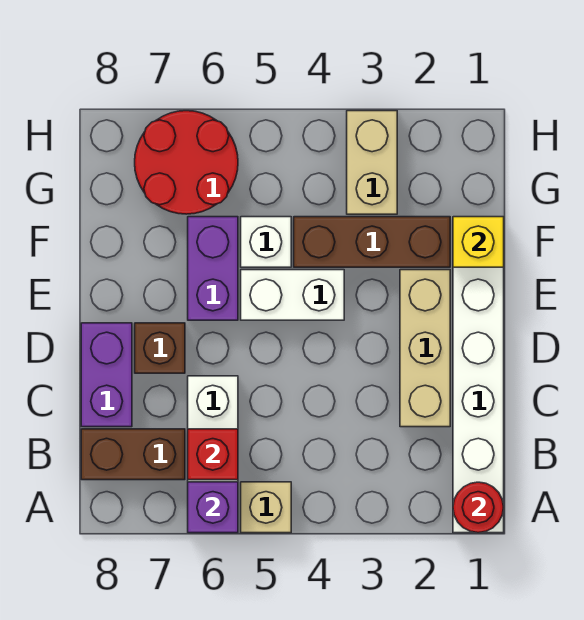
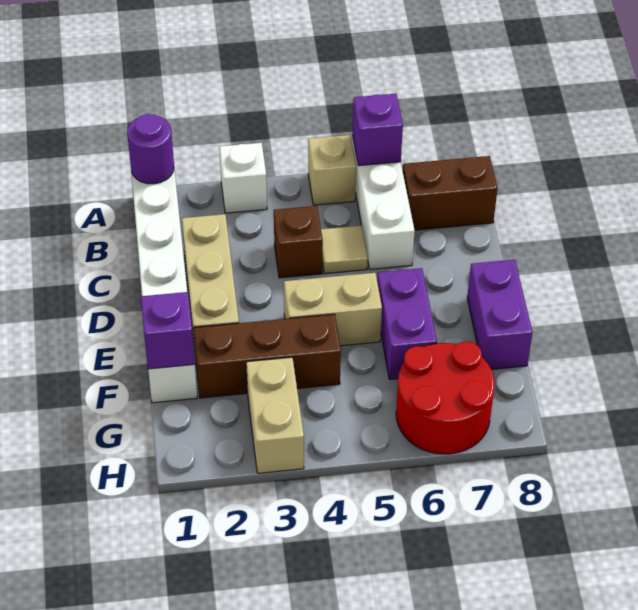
red 1x1 round brick [453,482,504,533] -> purple 1x1 round brick [127,114,174,184]
red 1x1 brick [188,429,238,480] -> none
none -> tan 1x1 tile [321,226,368,274]
purple 1x2 brick [81,323,132,427] -> purple 1x2 brick moved to [467,260,533,369]
brown 1x1 brick [135,323,185,373] -> brown 1x1 brick moved to [274,206,323,278]
white 1x2 brick [241,270,344,320] -> tan 1x2 brick [284,273,382,346]
yellow 1x1 brick [453,217,504,267] -> purple 1x1 brick [141,292,195,369]
white 1x1 brick [241,217,291,267] -> white 1x1 brick moved to [219,143,267,213]

